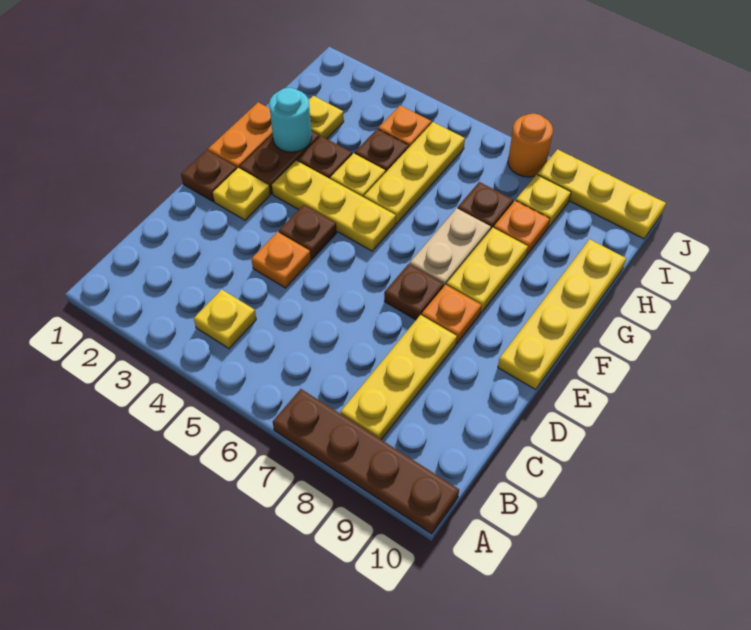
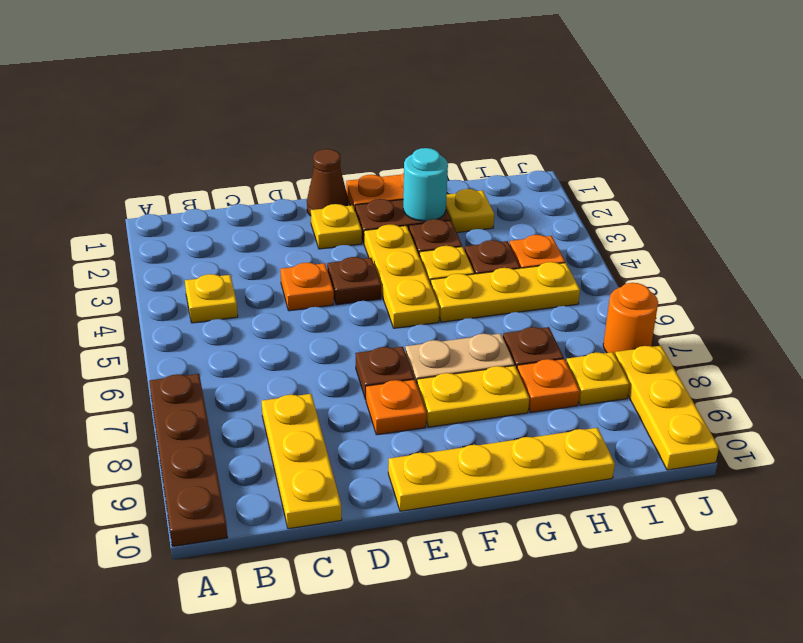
yellow 1x3 plate [341,315,457,440] -> yellow 1x3 plate turned to [262,394,342,529]
brown 1x1 plate [181,150,237,202] -> brown 1x1 cone [307,149,349,216]

